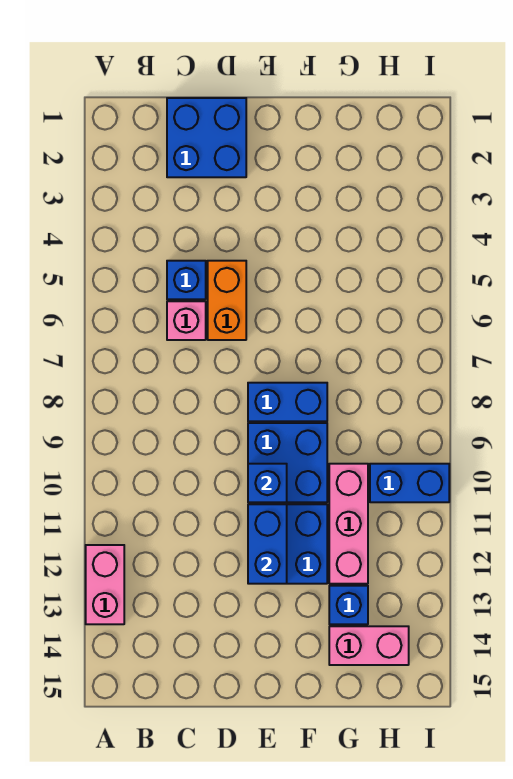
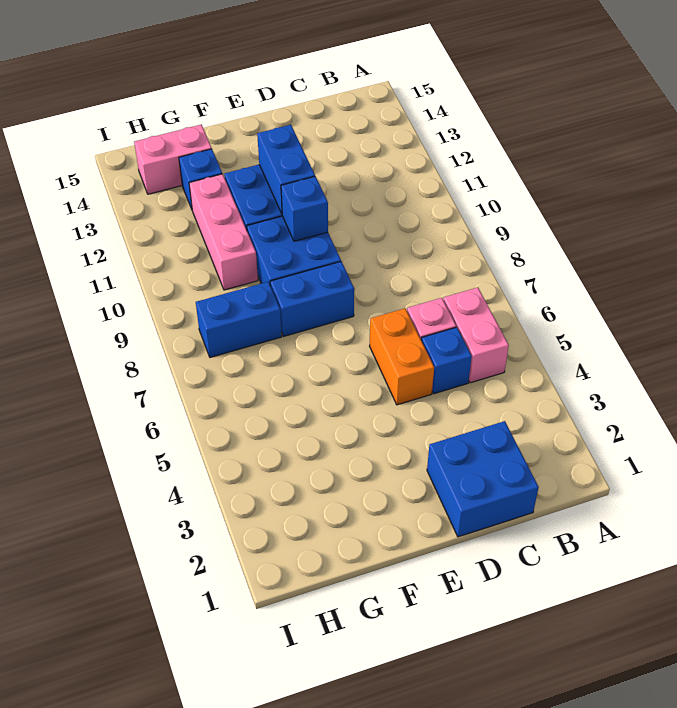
pink 1x2 brick [86,545,124,624] -> pink 1x2 brick moved to [443,288,509,383]
blue 1x2 brick [370,464,449,502] -> blue 1x2 brick moved to [196,282,282,357]

